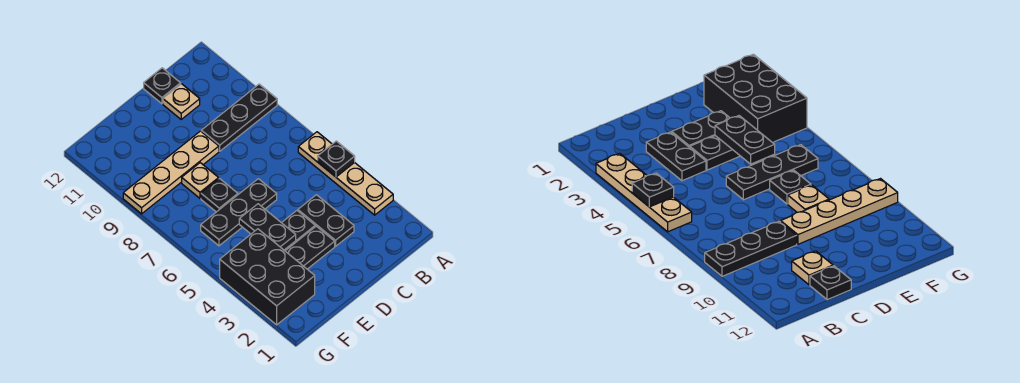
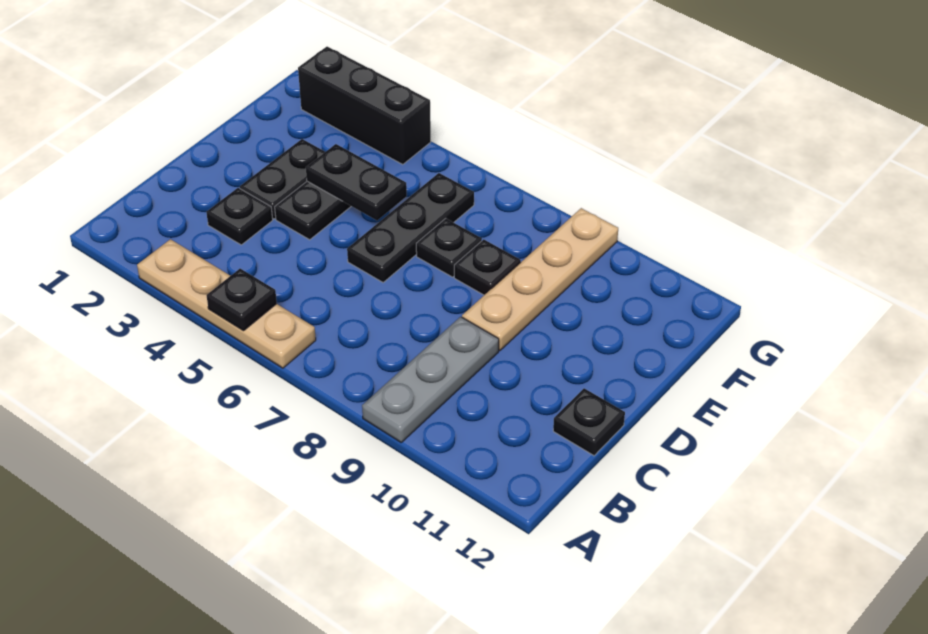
black 1x3 plate [201,84,277,151] -> grey 1x3 plate [362,317,499,442]
black 1x2 plate [298,195,354,246] -> black 1x1 plate [206,188,273,245]
tan 1x1 plate [163,84,200,119] -> none
tan 1x1 plate [182,163,219,198] -> black 1x1 plate [454,239,521,295]
black 2x3 brick [220,229,315,325] -> black 1x3 brick [298,47,431,165]

